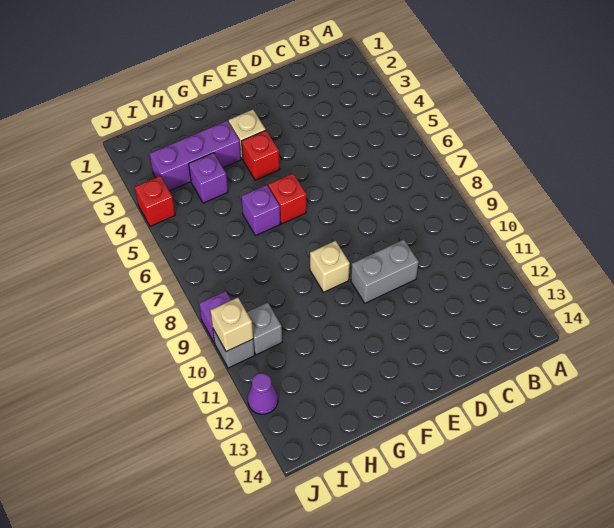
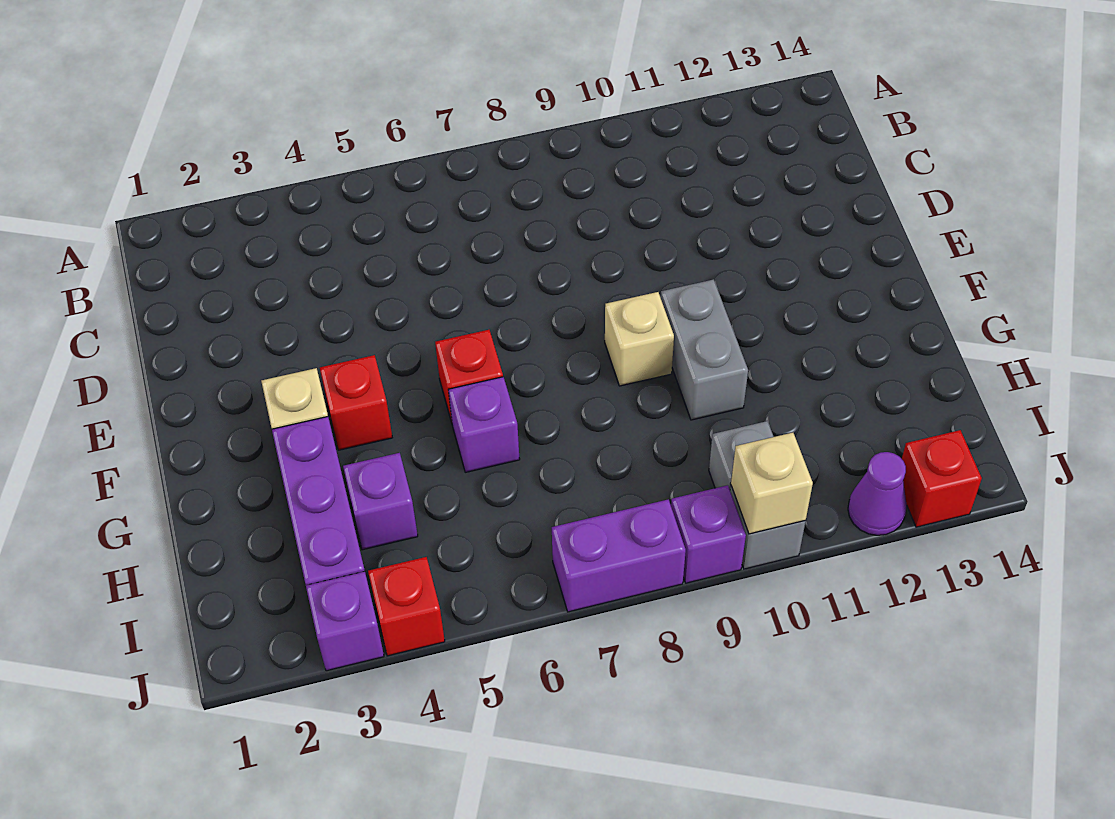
grey 1x2 brick [351,239,419,303] -> grey 1x2 brick moved to [661,279,748,420]
none -> purple 1x1 brick [306,571,384,671]
none -> purple 1x2 brick [552,499,686,612]
none -> red 1x1 brick [902,430,982,527]

